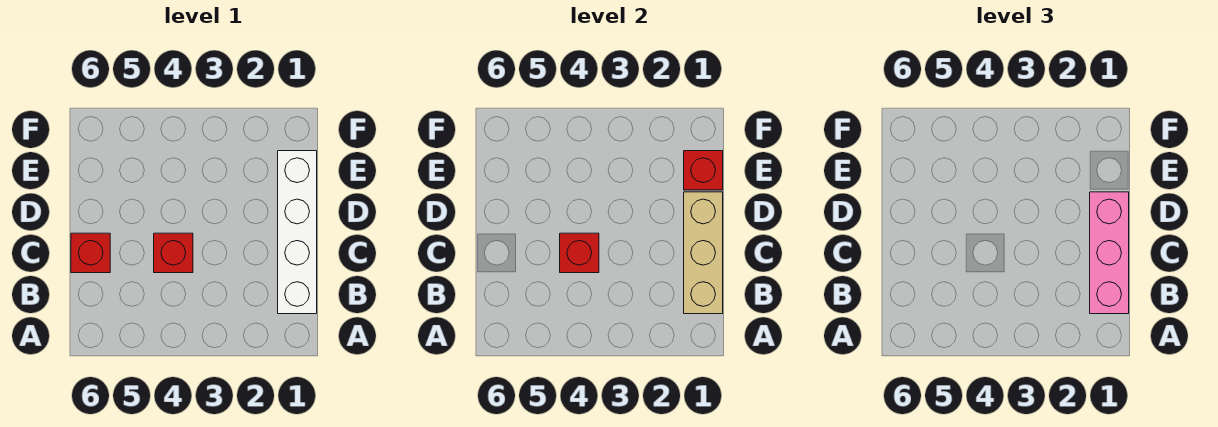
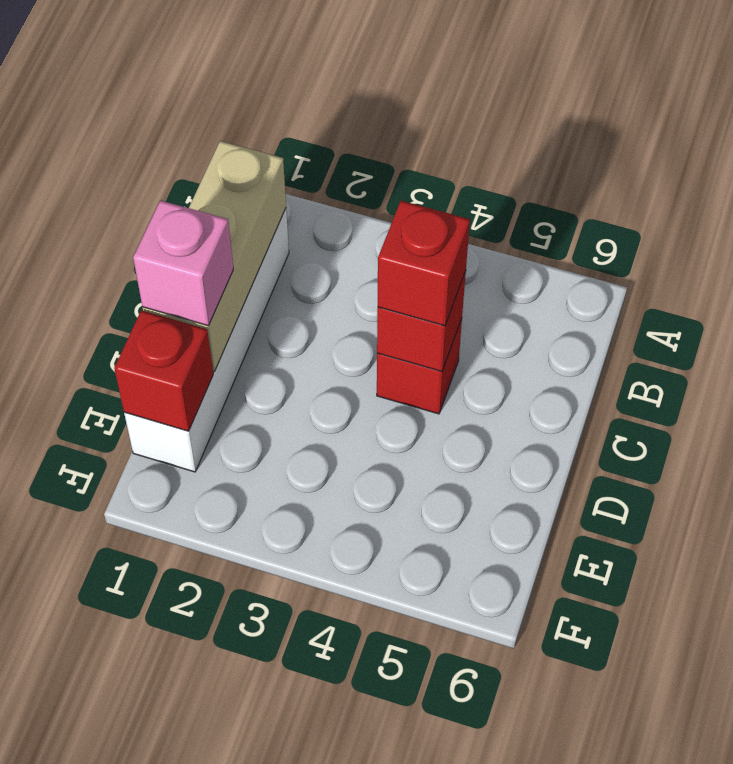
pink 1x3 brick [1090,192,1129,314] -> pink 1x1 brick [133,200,233,326]
red 1x1 brick [71,233,110,273] -> red 1x1 brick moved to [378,201,470,326]

